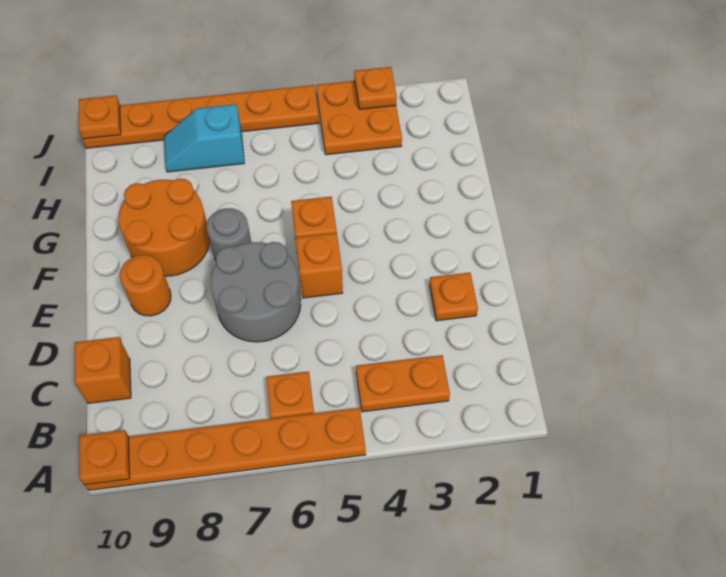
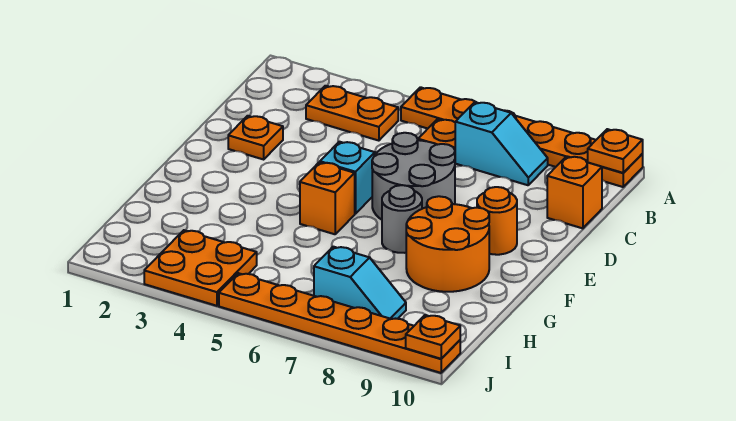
none -> cyan 1x2 slope [455,102,548,185]
orange 1x1 brick [295,233,343,298] -> cyan 1x1 brick [320,142,375,214]
orange 1x1 plate [354,67,397,109] -> none

